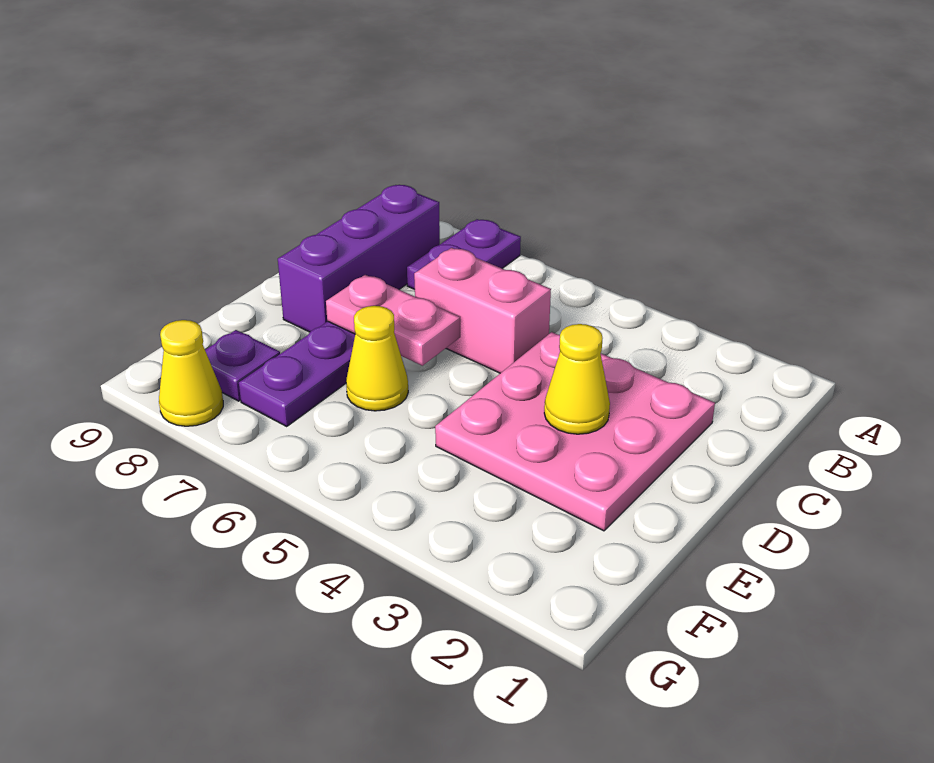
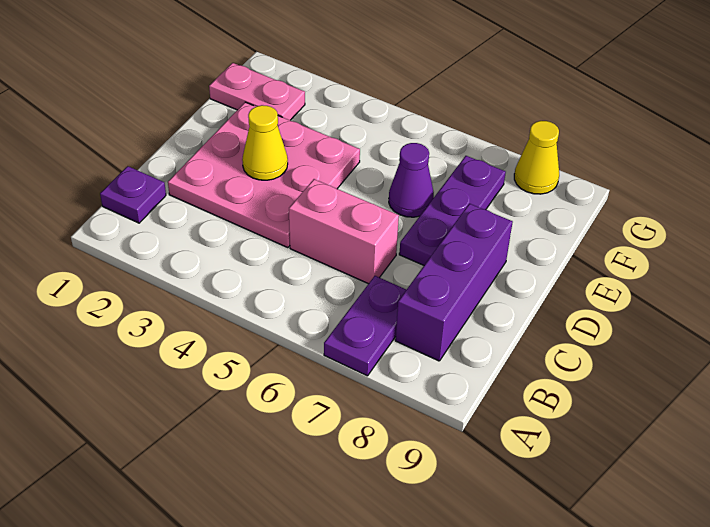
pink 1x2 plate [326,275,460,366] -> pink 1x2 plate moved to [209,63,305,120]
yellow 1x1 cone [346,306,408,411] -> purple 1x1 cone [389,143,434,217]
purple 1x1 plate [205,330,280,401] -> purple 1x1 plate moved to [100,166,166,223]

